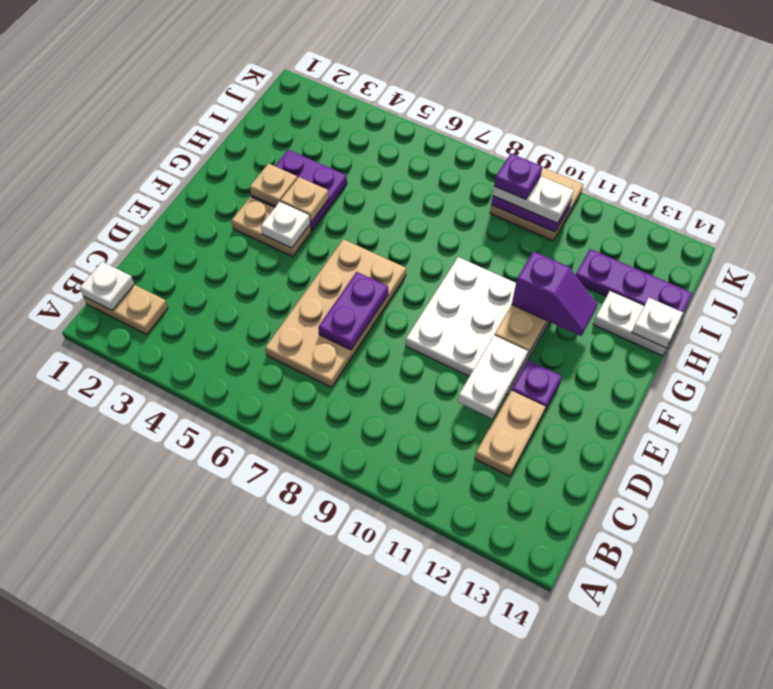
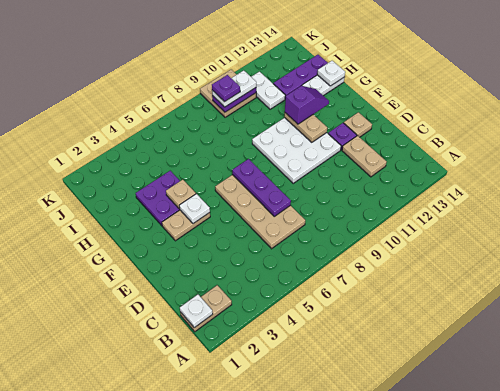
purple 1x2 plate [318,272,388,350] -> purple 1x3 plate [232,159,291,216]
white 1x2 plate [458,335,528,418] -> white 1x2 plate moved to [251,72,285,109]
tan 1x1 plate [250,163,297,206] -> tan 1x1 plate moved to [344,112,372,137]

